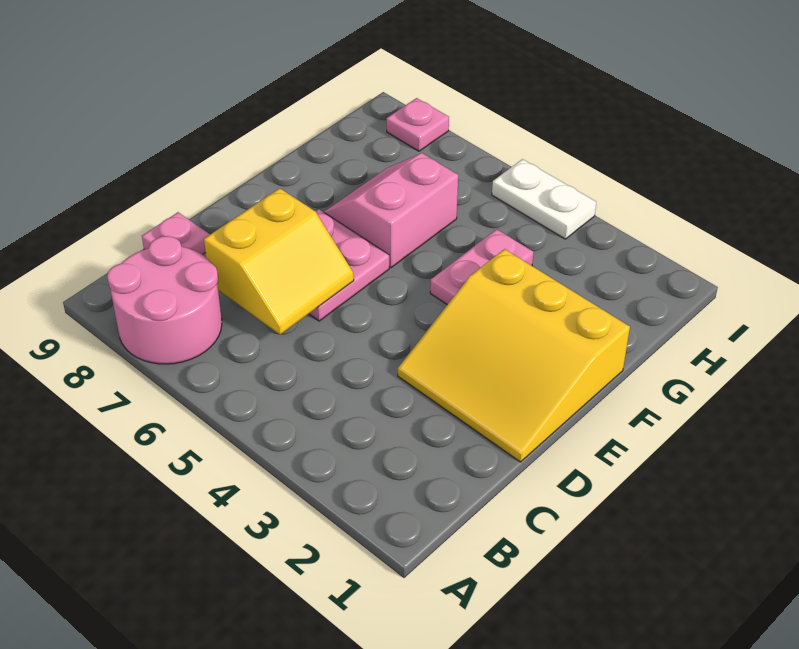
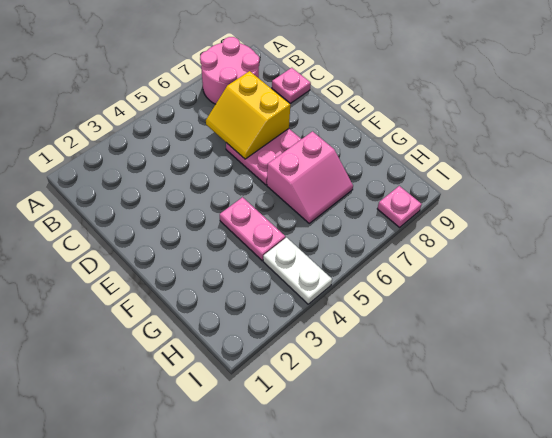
yellow 3x3 slope [398,249,630,462] -> none
pink 2x2 slope [324,153,458,268] -> pink 2x2 slope turned to [267,131,353,223]
white 1x2 plate [492,159,596,239] -> white 1x2 plate turned to [263,238,332,304]

